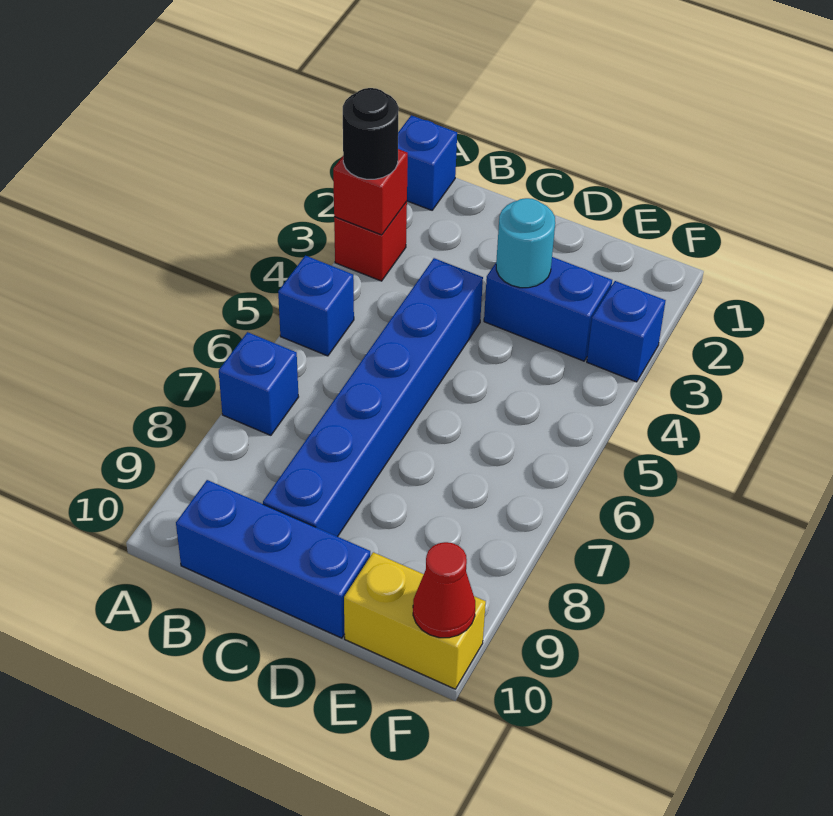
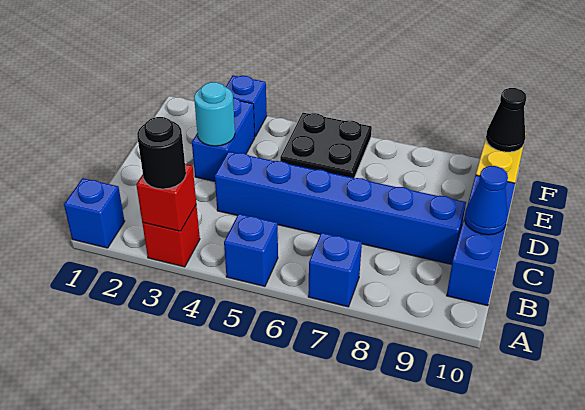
none -> blue 1x1 cone [465,166,508,235]
none -> black 2x2 plate [280,113,372,178]
red 1x1 cone [413,542,475,638] -> black 1x1 cone [486,88,527,152]

